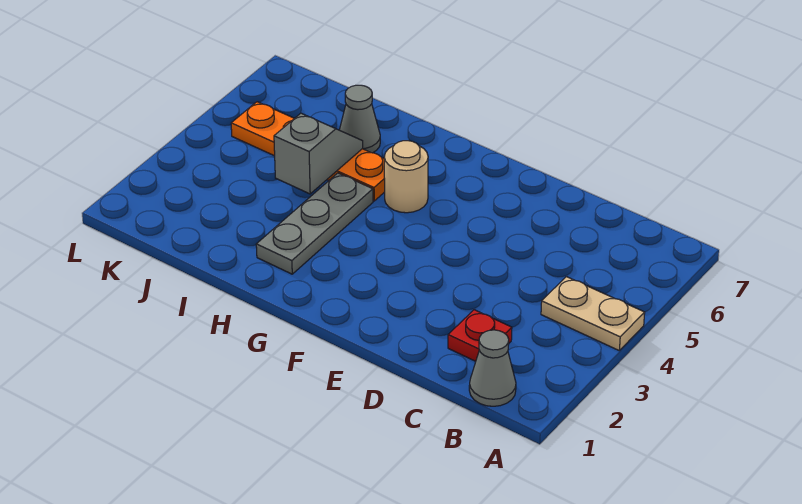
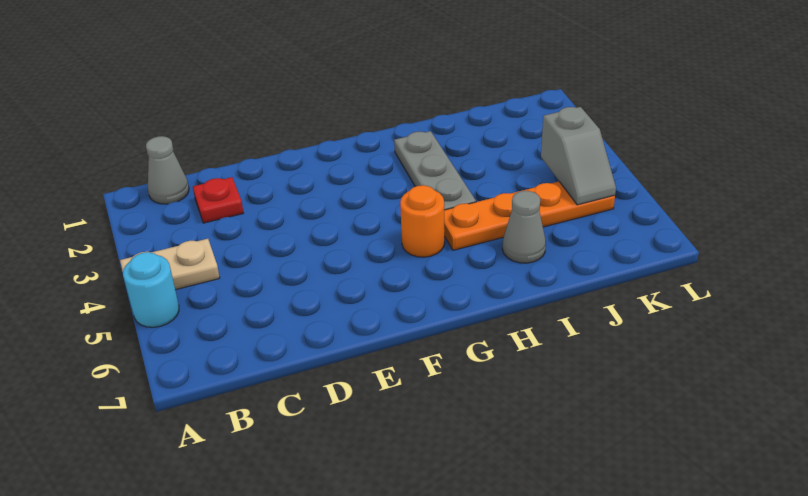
none -> cyan 1x1 round brick [123,252,179,327]
tan 1x1 round brick [384,141,428,213] -> orange 1x1 round brick [400,185,445,257]
grey 1x2 slope [274,113,363,194] -> grey 1x2 slope moved to [541,107,616,205]

